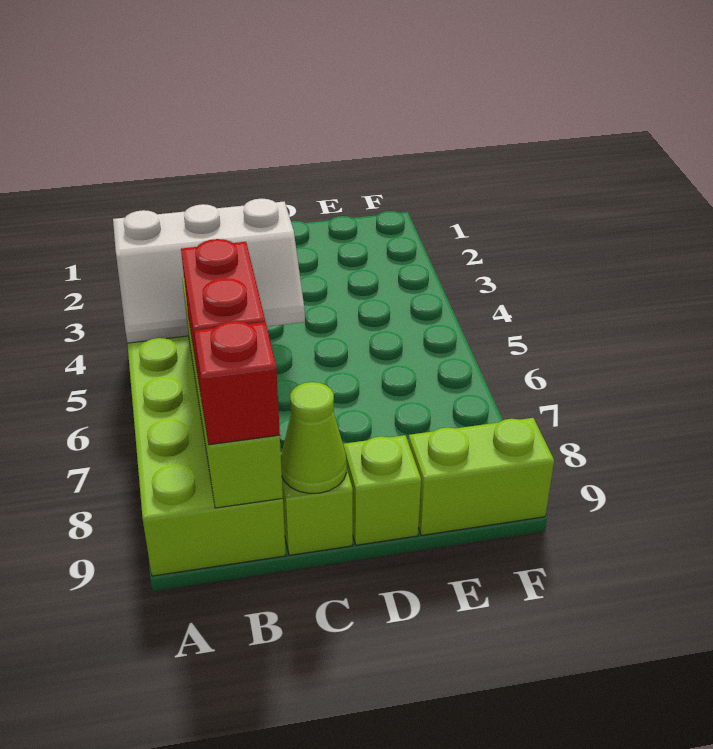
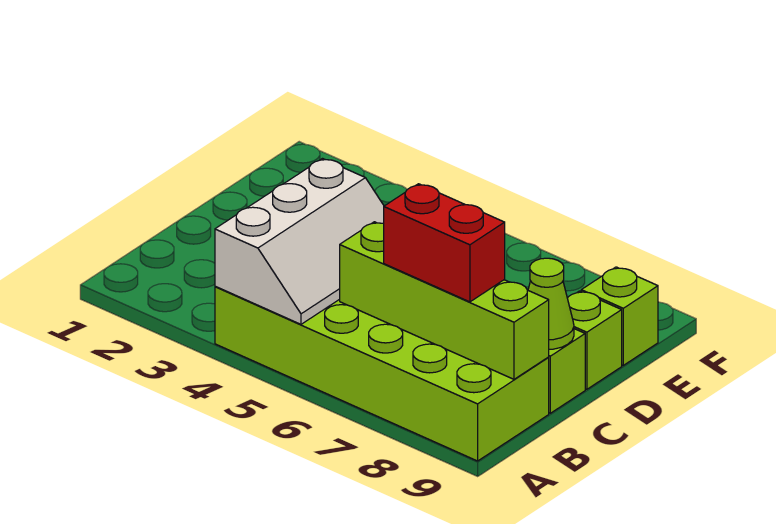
red 1x1 brick [194,321,280,445] -> none
lime 1x2 brick [408,418,554,535] -> lime 1x1 brick [581,267,658,365]

